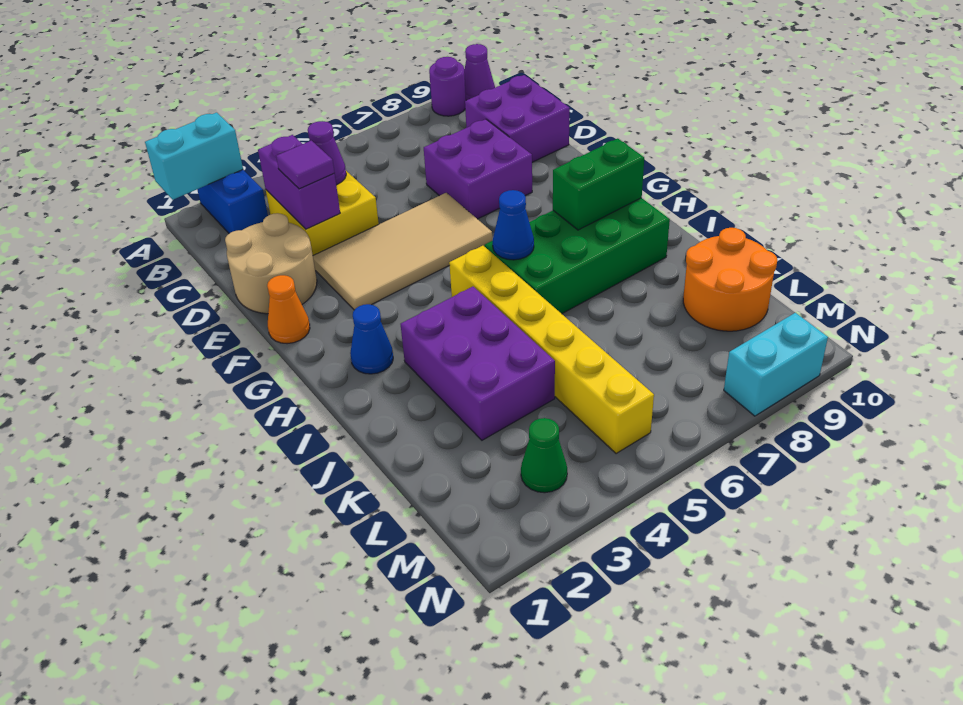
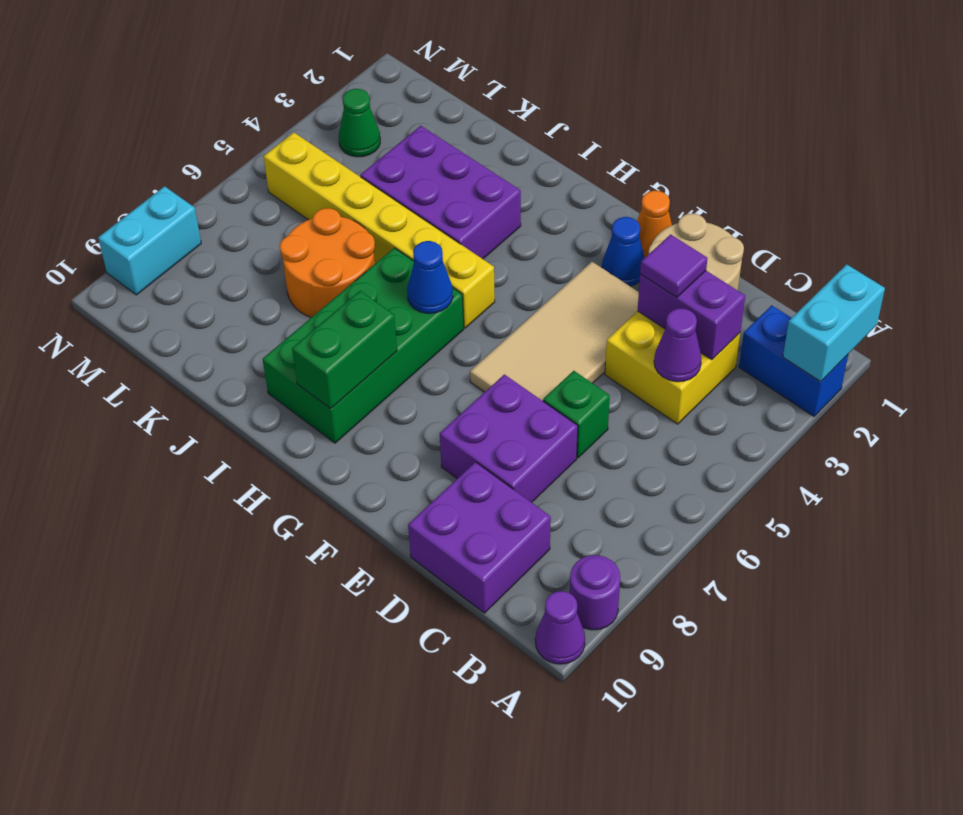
none -> green 1x1 brick [543,371,610,458]
blue 1x1 cone [350,304,393,374] -> blue 1x1 cone moved to [602,217,645,286]
orange 2x2 round brick [683,228,777,331] -> orange 2x2 round brick moved to [280,208,375,317]

